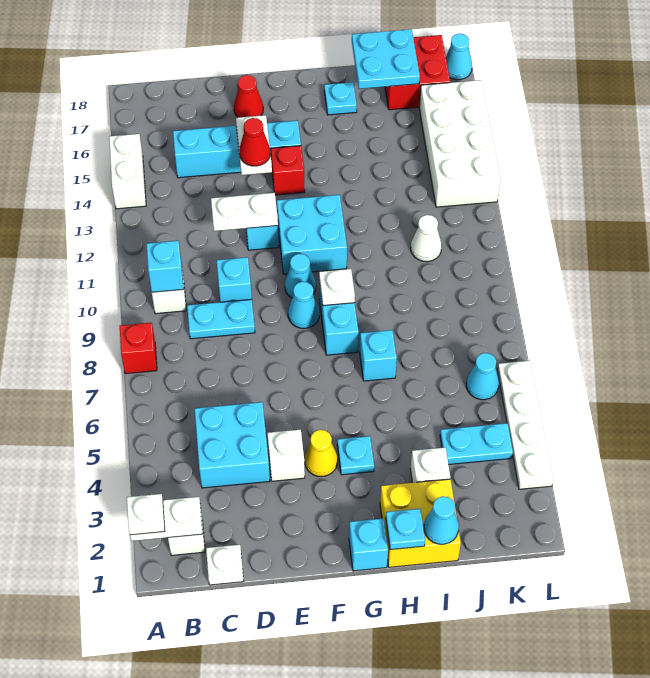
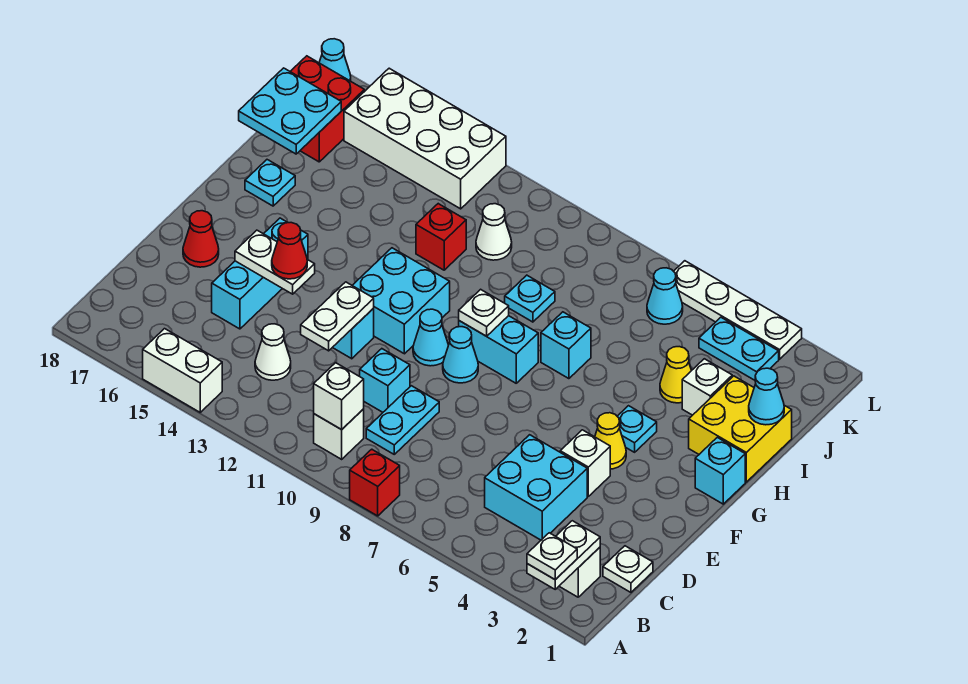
cyan 1x1 brick [146,241,184,292] -> white 1x1 brick [314,363,364,430]
none -> white 1x1 cone [255,324,291,380]
cyan 1x4 brick [173,120,301,178] -> cyan 1x3 brick [212,218,308,329]
red 1x1 brick [271,146,305,195] -> red 1x1 brick moved to [416,204,466,270]
cyan 1x1 plate [386,509,425,550] -> cyan 1x1 plate moved to [505,275,555,322]
none -> yellow 1x1 cone [660,347,692,403]
cyan 1x2 plate [440,423,513,465] -> cyan 1x2 plate turned to [699,317,779,380]

